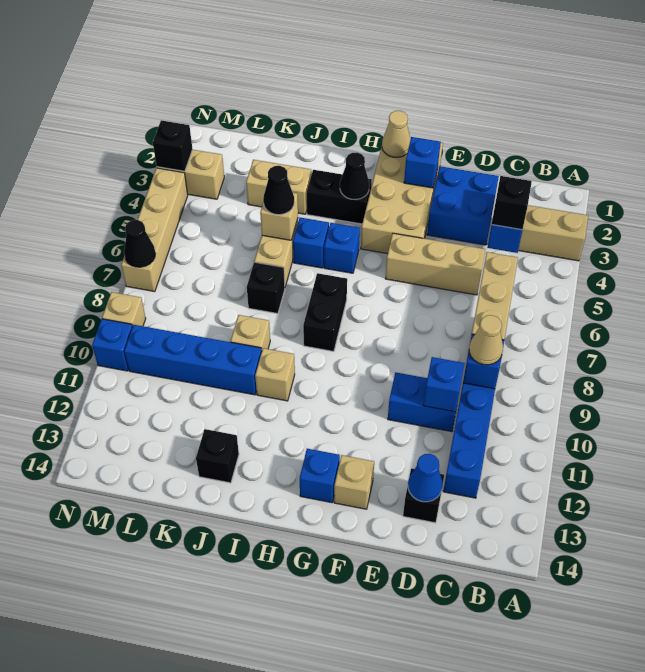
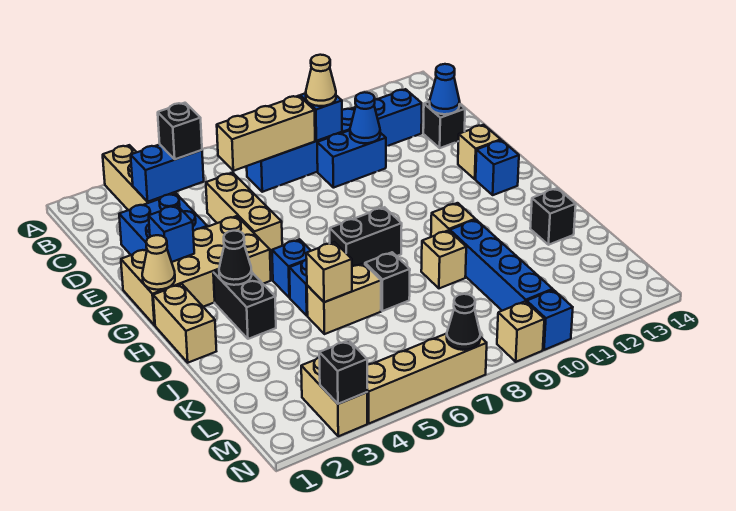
blue 1x2 brick [388,372,456,432] -> blue 1x2 brick turned to [317,130,386,188]
blue 1x1 brick [423,357,465,412] -> blue 1x1 cone [350,92,380,143]
tan 1x2 brick [246,160,312,214] -> tan 1x2 brick moved to [153,284,216,363]
black 1x1 cone [263,166,294,215] -> none

